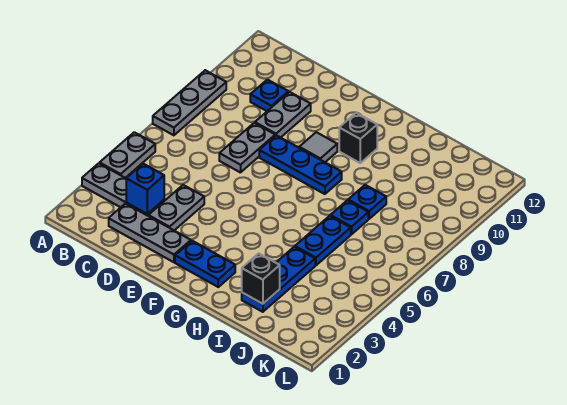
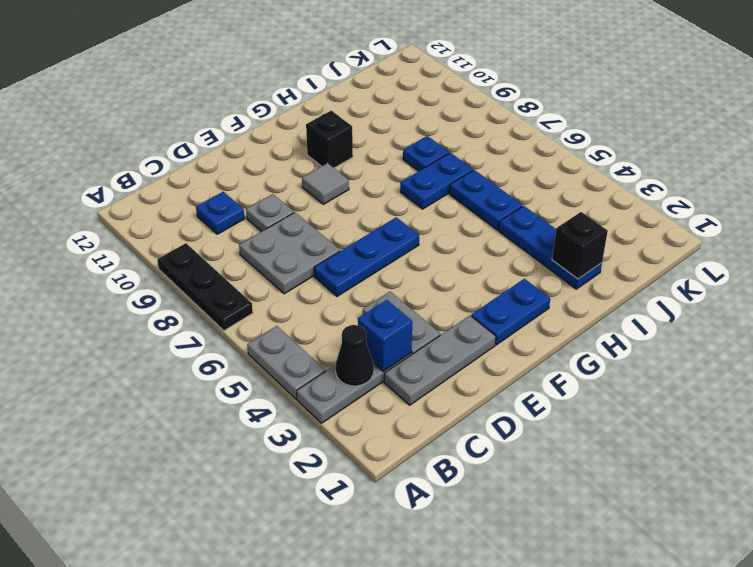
grey 1x3 plate [153,70,226,135] -> black 1x3 plate [157,243,253,331]
none -> black 1x1 cone [335,325,374,386]
grey 1x2 plate [219,123,275,173] -> grey 2x2 plate [239,213,340,294]
grey 1x2 plate [255,92,311,138] -> grey 1x1 plate [246,194,294,232]
blue 1x3 plate [259,135,342,194] -> blue 1x3 plate moved to [314,217,419,296]
blue 1x1 plate [330,200,368,234] -> blue 1x2 plate [400,153,473,209]

